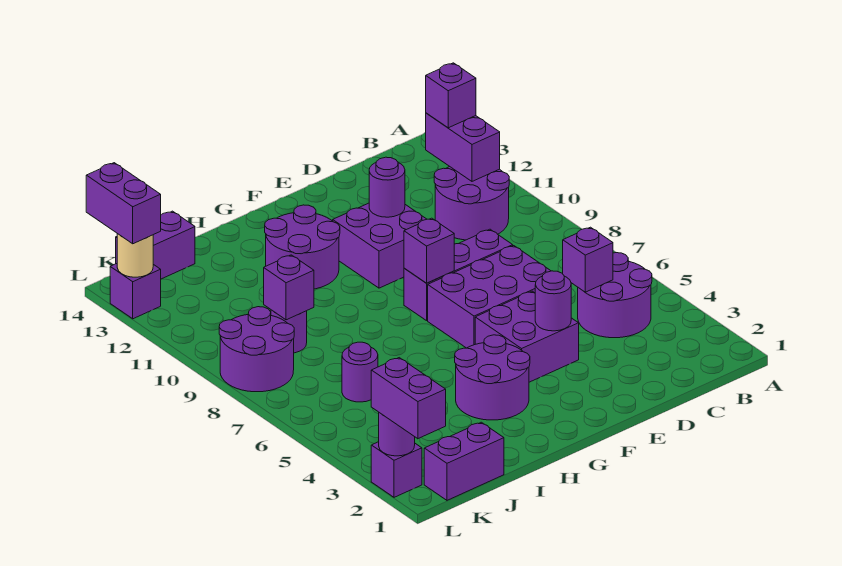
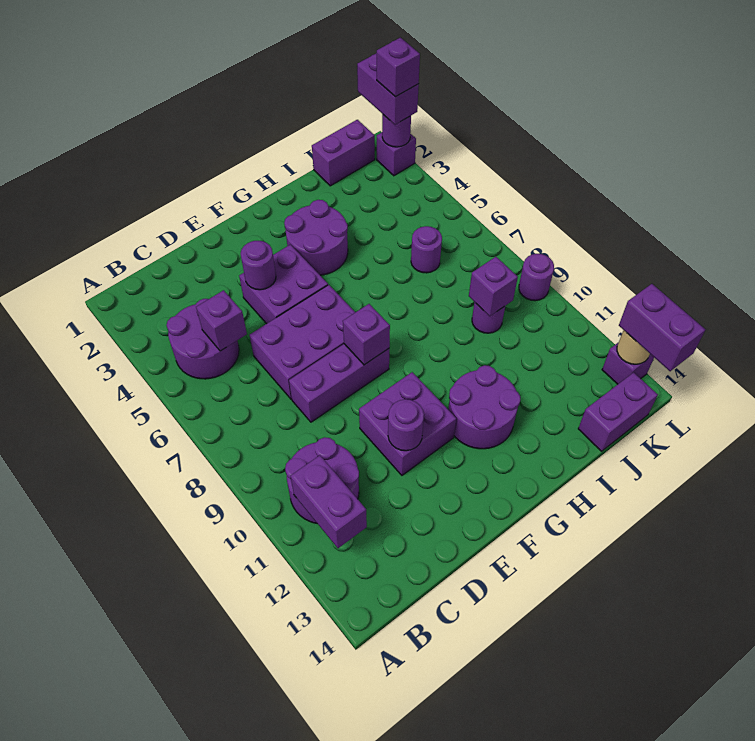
purple 1x1 brick [426,63,476,128] -> purple 1x1 brick moved to [377,38,420,97]
purple 2x2 round brick [219,307,294,392] -> purple 1x1 round brick [519,254,554,301]

